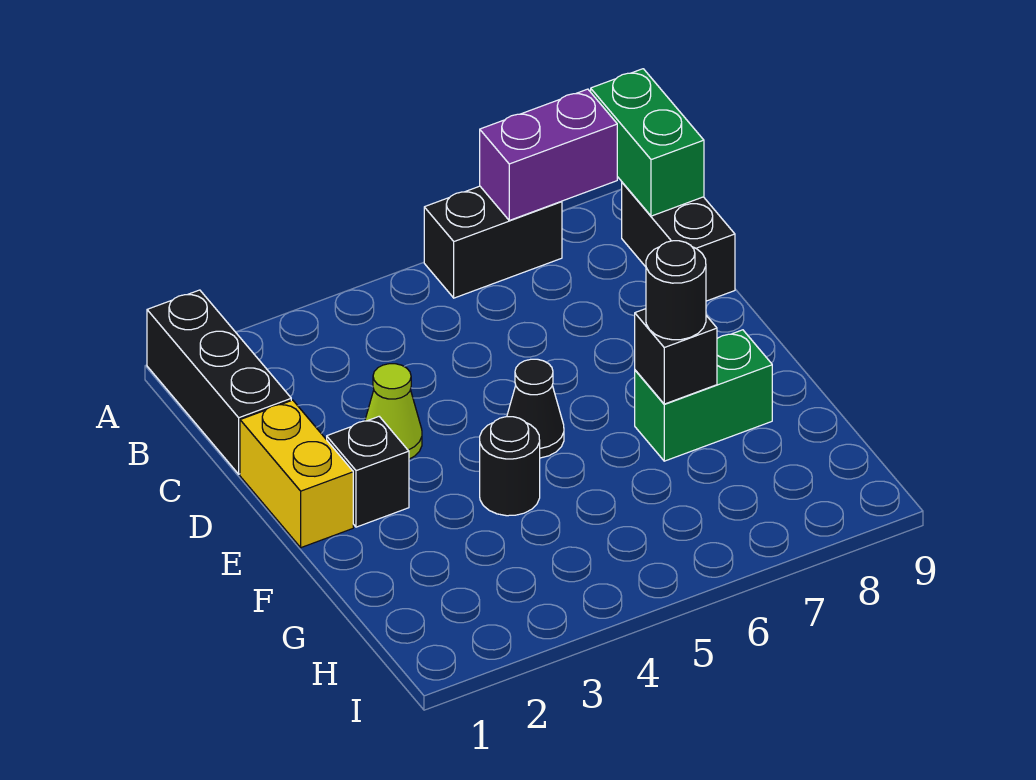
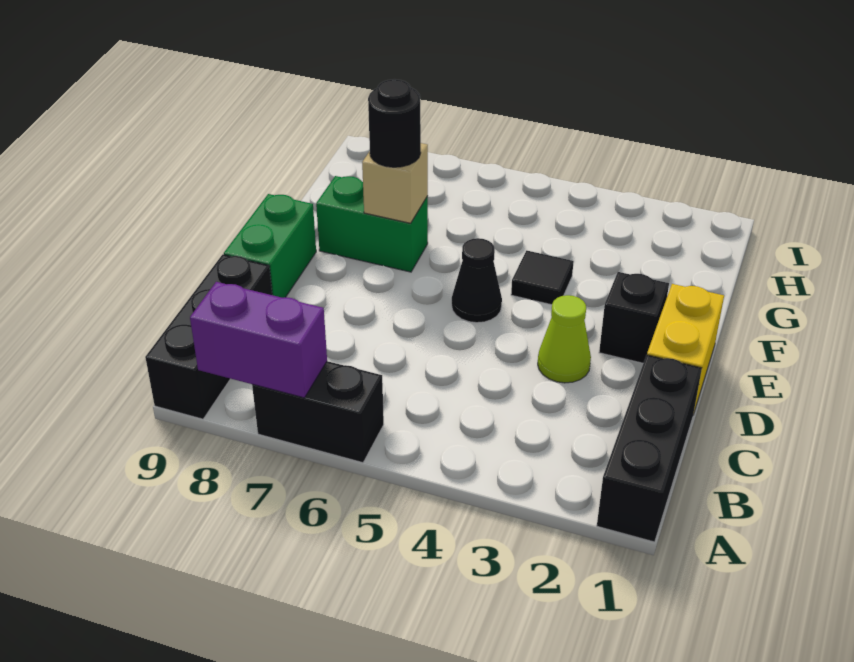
green 1x2 brick [591,69,704,216] -> green 1x2 brick moved to [224,194,316,298]
black 1x2 brick [622,182,735,301] -> black 1x3 brick [145,255,272,419]
black 1x1 round brick [480,417,540,516] -> black 1x1 tile [511,251,574,305]
black 1x1 brick [635,309,717,404] -> tan 1x1 brick [362,143,428,223]

